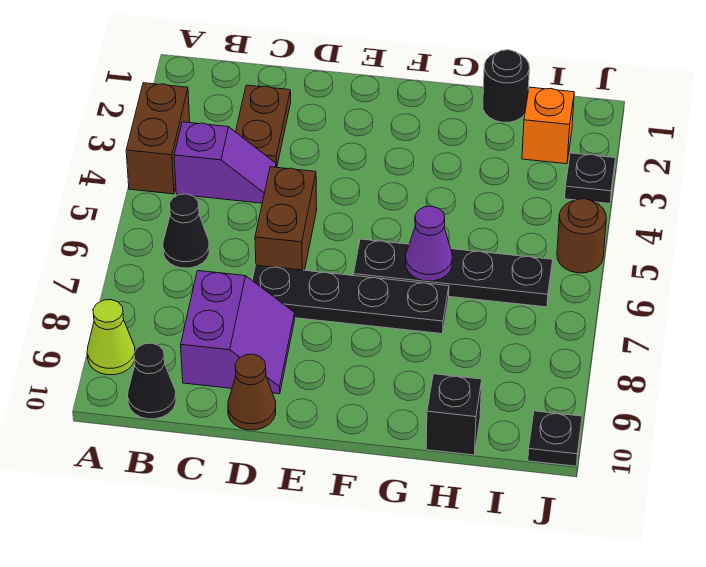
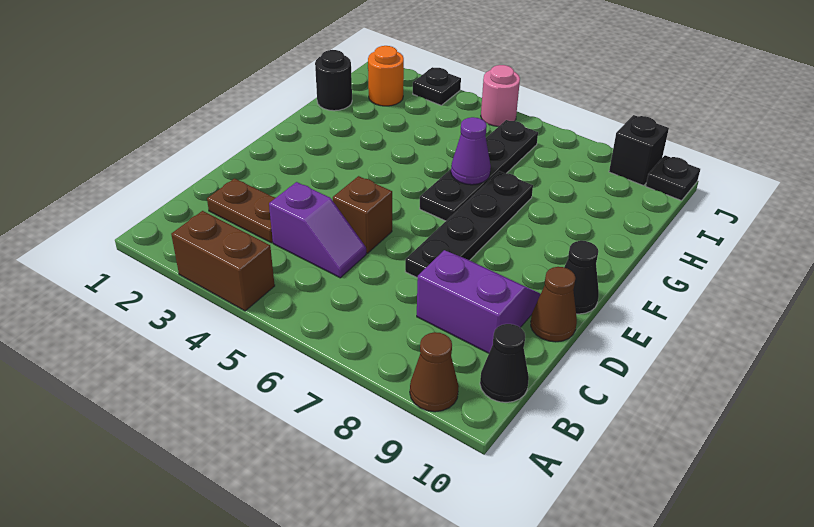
lime 1x1 cone [87,300,135,375] -> brown 1x1 cone [410,332,459,412]
purple 1x2 slope [174,122,276,203] -> purple 1x2 slope turned to [269,182,366,278]
black 1x1 cone [163,194,209,268] -> black 1x1 cone moved to [564,241,599,314]
brown 1x2 brick [255,167,317,270] -> brown 1x1 brick [333,176,392,253]
black 1x1 brick [426,374,482,455] -> black 1x1 brick moved to [609,115,669,186]
orange 1x1 brick [522,87,574,164] -> orange 1x1 round brick [368,46,404,106]
brown 1x1 round brick [557,199,606,273] -> pink 1x1 round brick [481,65,520,126]

